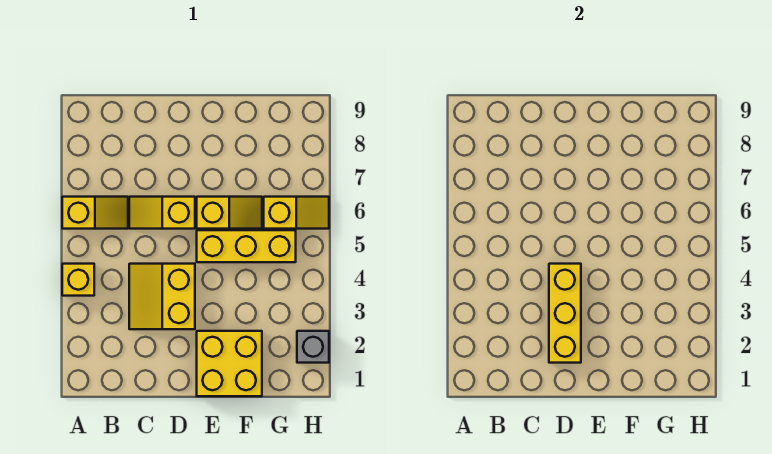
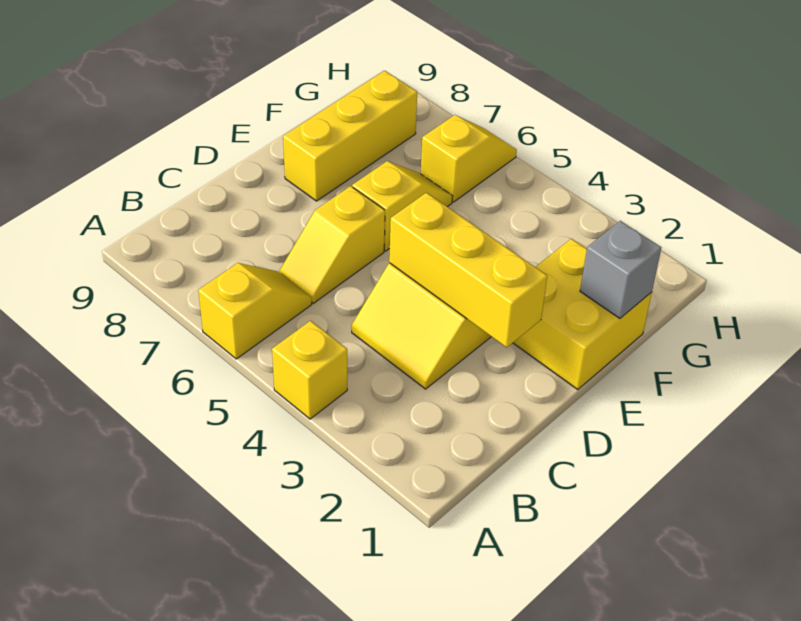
yellow 1x3 brick [197,230,296,262] -> yellow 1x3 brick moved to [283,71,417,201]
grey 1x1 brick [297,331,329,363] -> grey 1x1 brick moved to [580,221,661,318]

